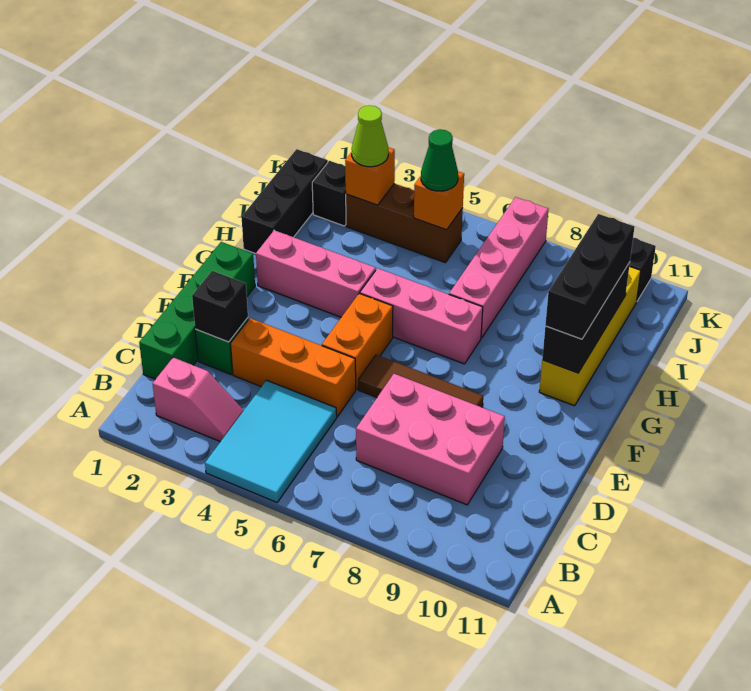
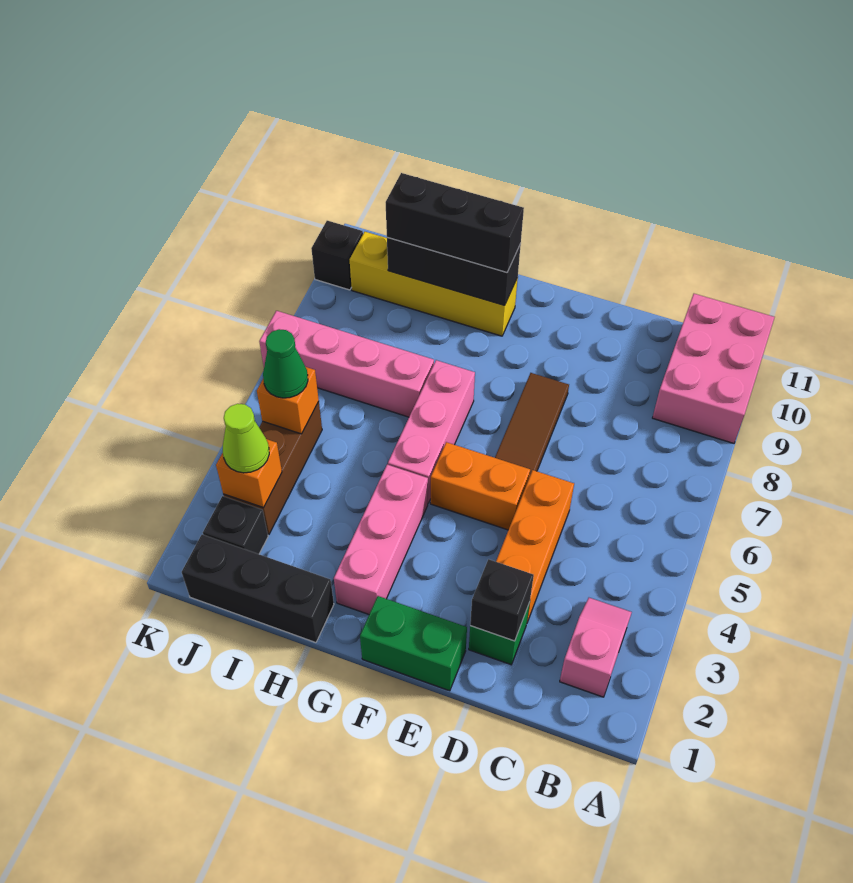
cyan 2x3 tile [205,380,337,502] -> none
green 1x4 brick [139,242,255,379] -> green 1x2 brick [360,596,467,691]
pink 2x3 brick [356,374,505,505] -> pink 2x3 brick moved to [653,294,775,443]

